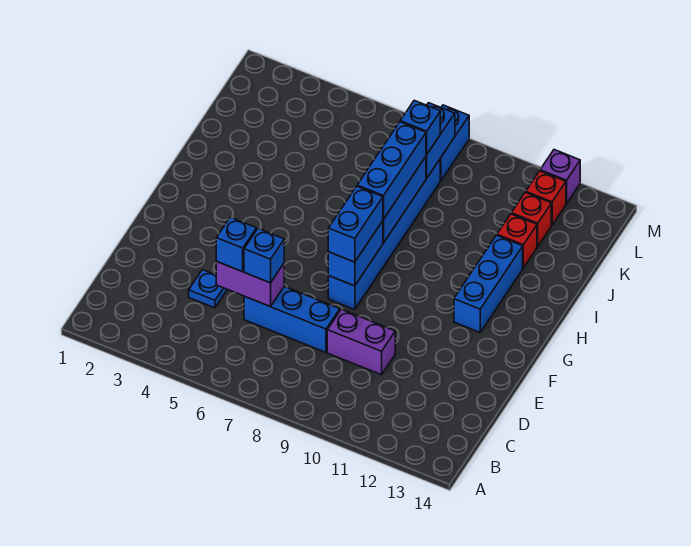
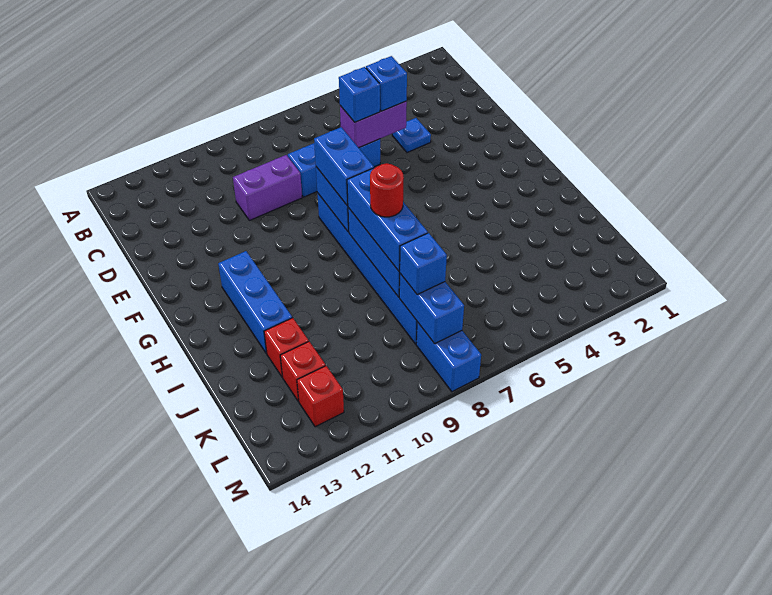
none -> red 1x1 round brick [370,163,404,217]
purple 1x1 brick [540,150,580,204] -> none

